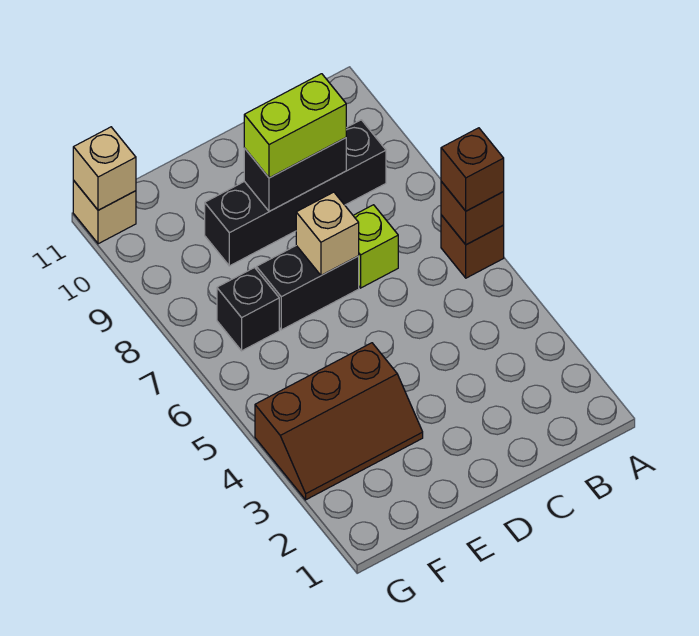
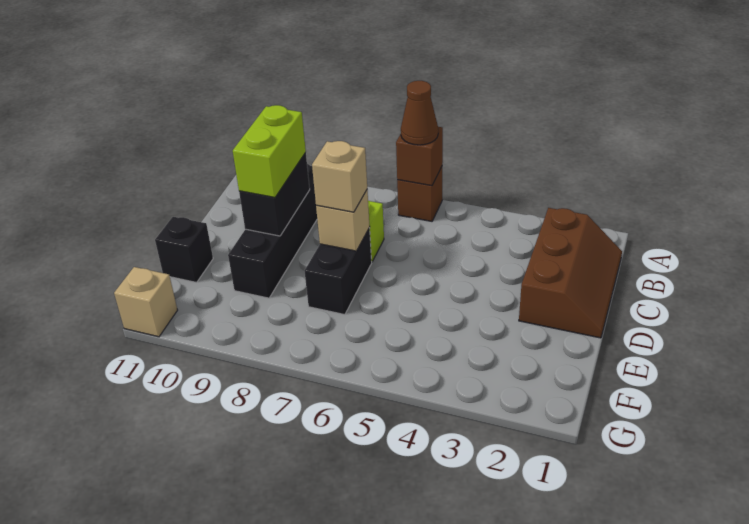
brown 1x1 brick [441,128,504,211] -> brown 1x1 cone [401,81,438,145]
brown 2x3 slope [255,343,423,500] -> brown 2x3 slope moved to [519,208,622,338]
black 1x1 brick [217,268,279,351] -> black 1x1 brick moved to [155,217,213,282]
tan 1x1 brick [73,127,136,210] -> tan 1x1 brick moved to [312,141,367,212]

